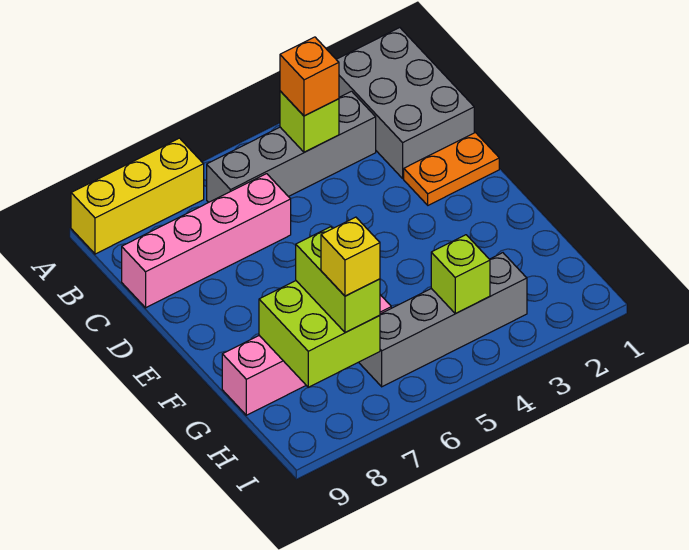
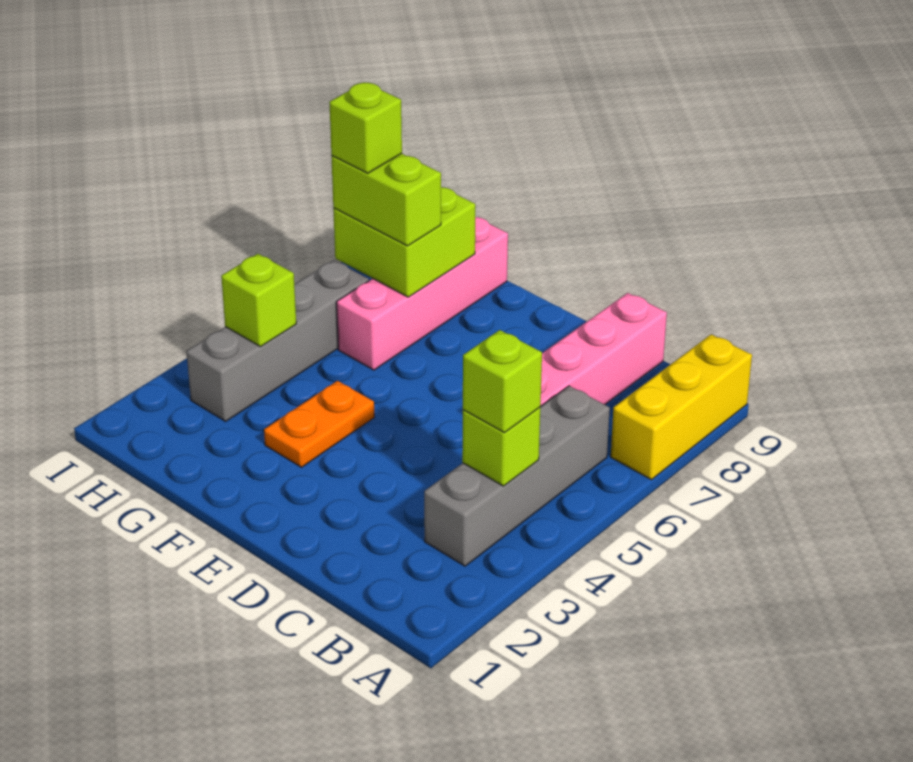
grey 2x3 brick [336,28,474,178] -> none
orange 1x1 brick [280,37,339,116] -> lime 1x1 brick [463,330,542,433]
orange 1x2 plate [404,133,499,205] -> orange 1x2 plate moved to [264,381,374,467]
yellow 1x1 brick [321,217,380,296] -> lime 1x1 brick [329,82,402,173]

